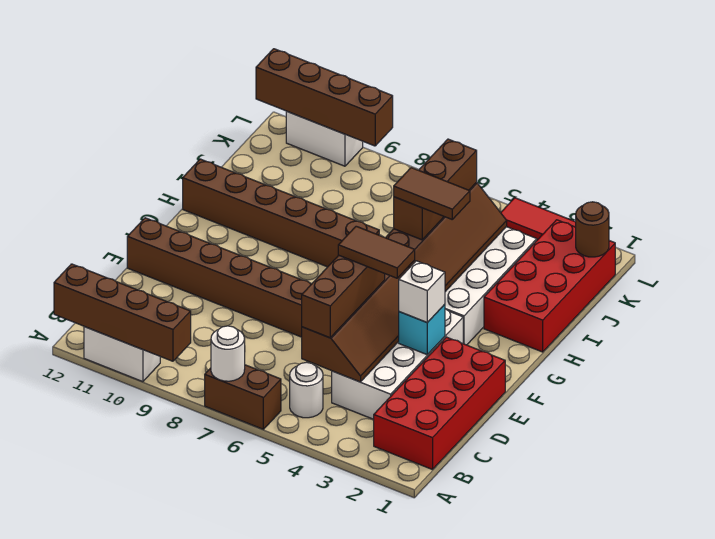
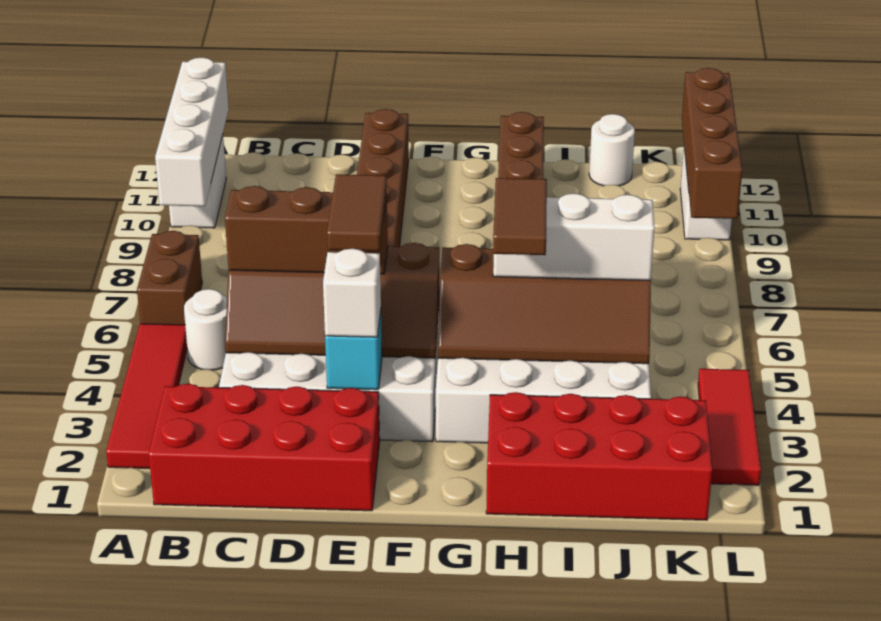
none -> red 1x4 tile [106,324,187,468]
white 1x1 round brick [211,326,245,381] -> white 1x1 round brick moved to [589,114,635,186]
brown 1x4 brick [54,264,191,361] -> white 1x4 brick [155,57,229,206]
brown 1x3 brick [394,139,477,240] -> white 1x3 brick [493,193,654,280]
brown 1x1 round brick [576,202,609,257] -> none

